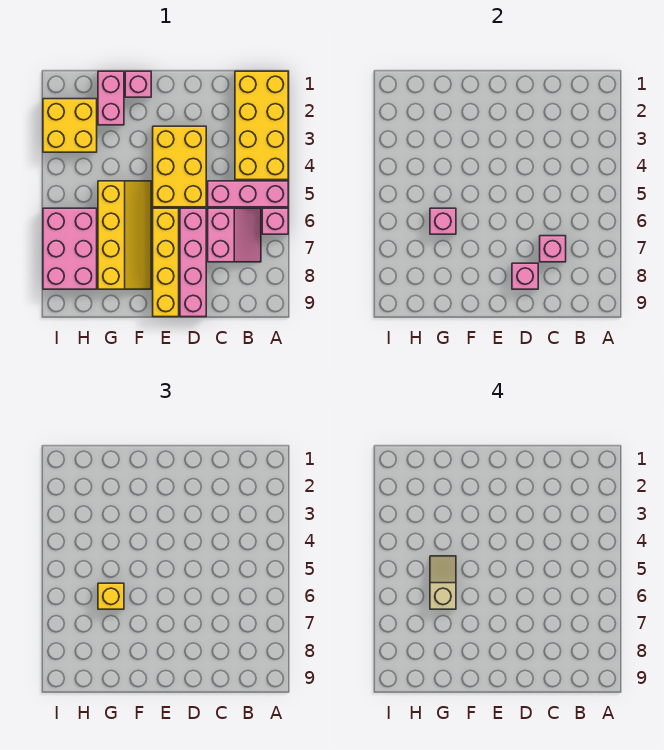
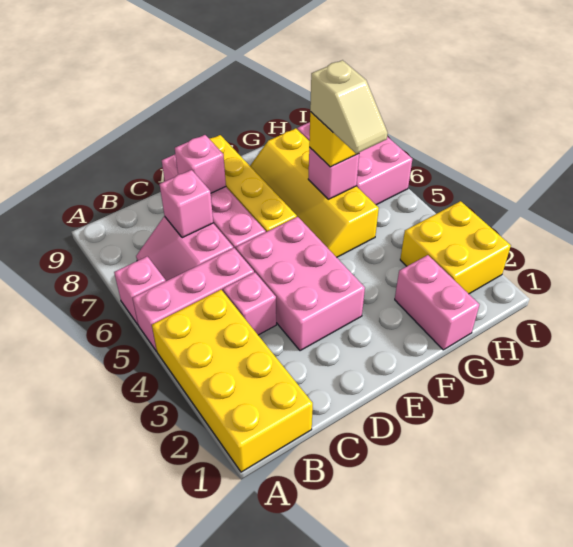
yellow 2x3 brick [153,126,206,207] -> pink 2x3 brick [236,217,365,351]
pink 1x1 brick [125,71,151,97] -> pink 1x1 brick moved to [223,272,276,335]

